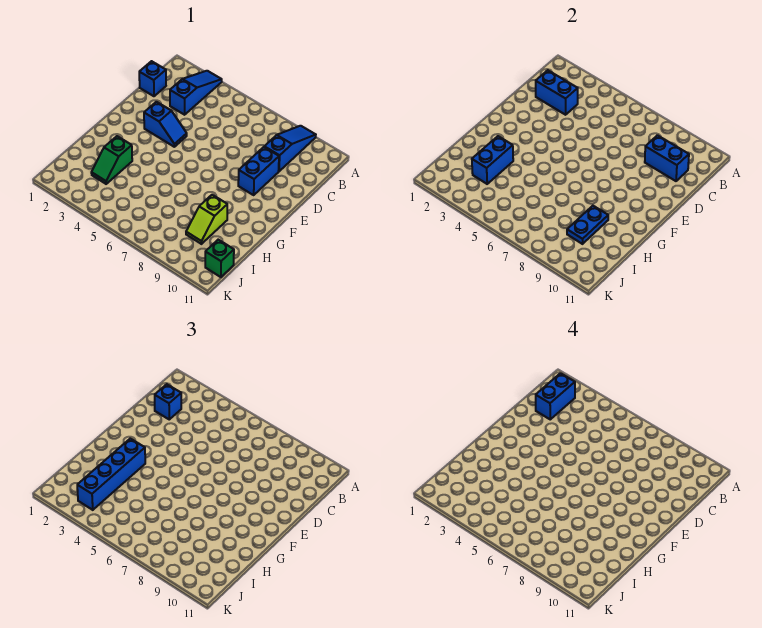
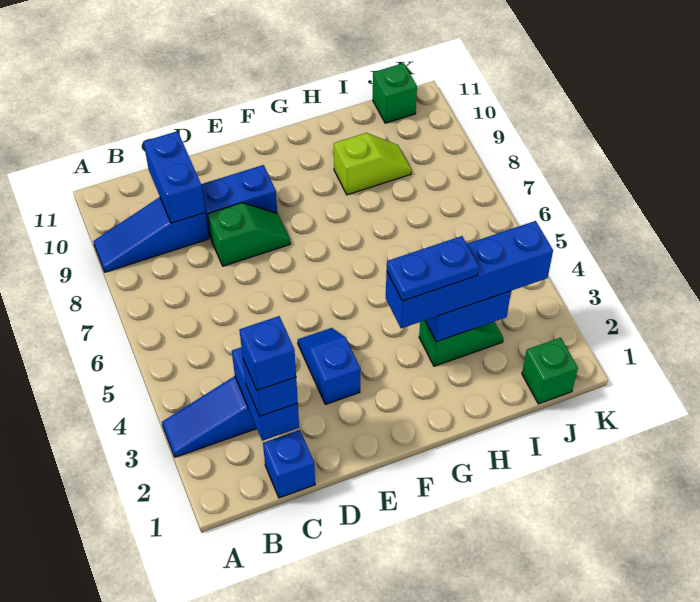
blue 1x2 brick [536,373,575,419] -> blue 1x1 brick [239,316,296,390]
none -> green 1x2 slope [208,203,290,266]
blue 1x2 plate [567,206,608,244] -> blue 1x2 plate moved to [387,236,479,301]
none -> green 1x1 brick [522,338,578,404]

